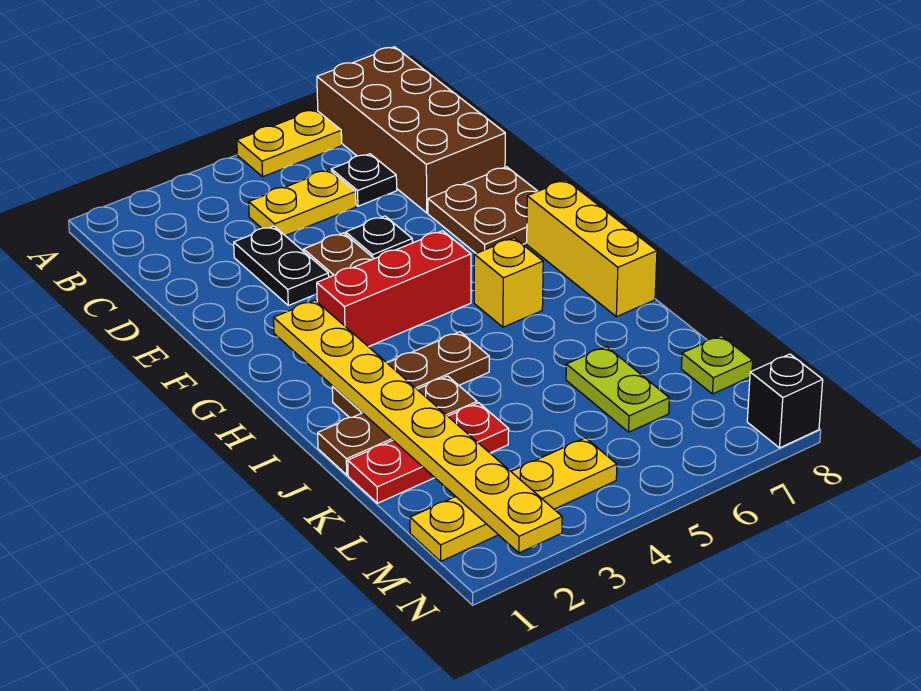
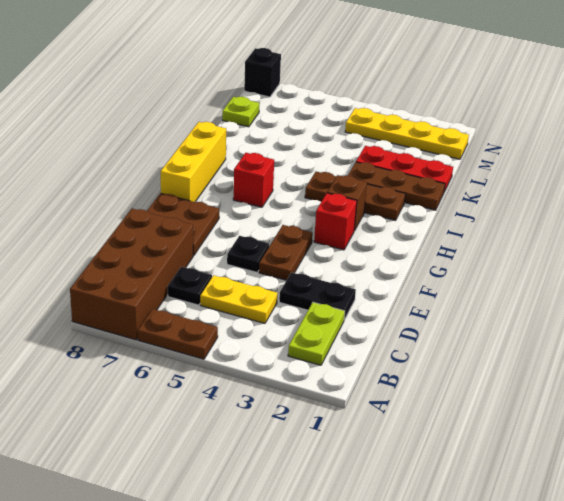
yellow 1x2 plate [237,110,342,177] -> brown 1x2 plate [138,309,218,359]
black 1x2 plate [234,226,329,305] -> black 1x2 plate turned to [279,272,356,320]
yellow 1x8 plate [274,300,562,553] -> none
red 1x3 brick [317,231,471,347] -> red 1x1 brick [314,193,357,250]
none -> brown 1x1 brick [327,175,367,231]
yellow 1x1 brick [474,238,543,327] -> red 1x1 brick [233,153,274,207]
lime 1x2 plate [566,347,669,432] -> lime 1x2 plate moved to [288,302,345,365]

